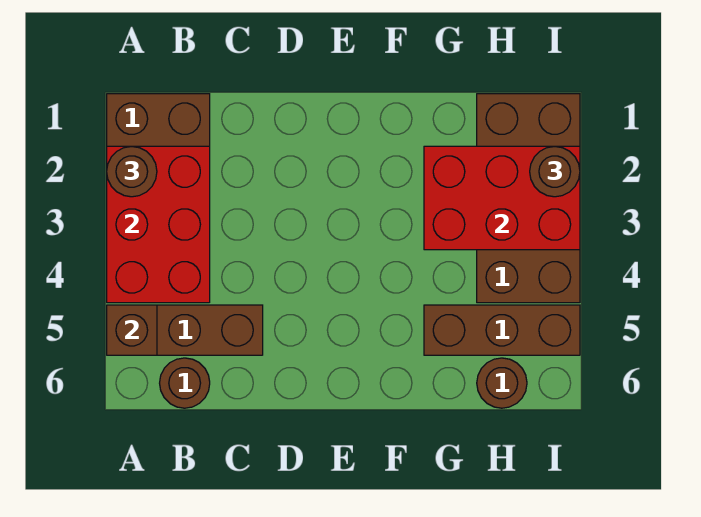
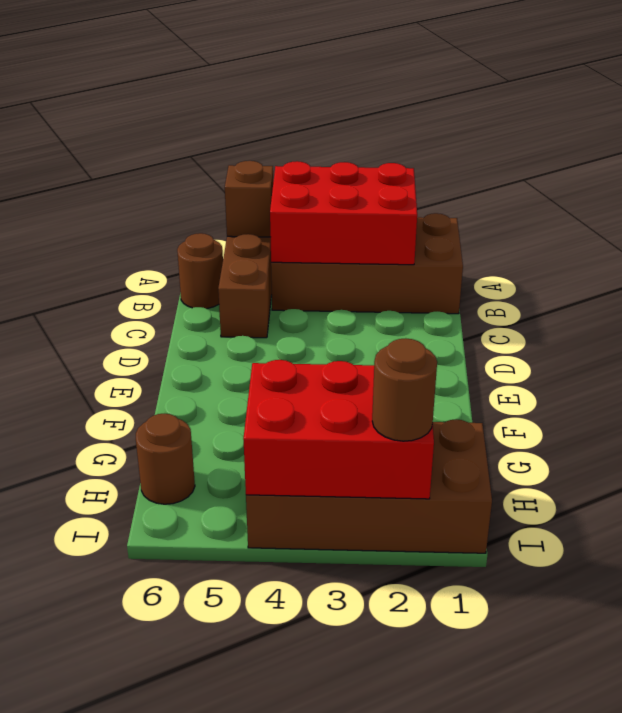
brown 1x1 round brick [107,146,157,197] -> none
red 2x3 brick [424,146,580,250] -> red 2x3 brick turned to [243,360,434,499]
brown 1x3 brick [424,305,580,355] -> none

